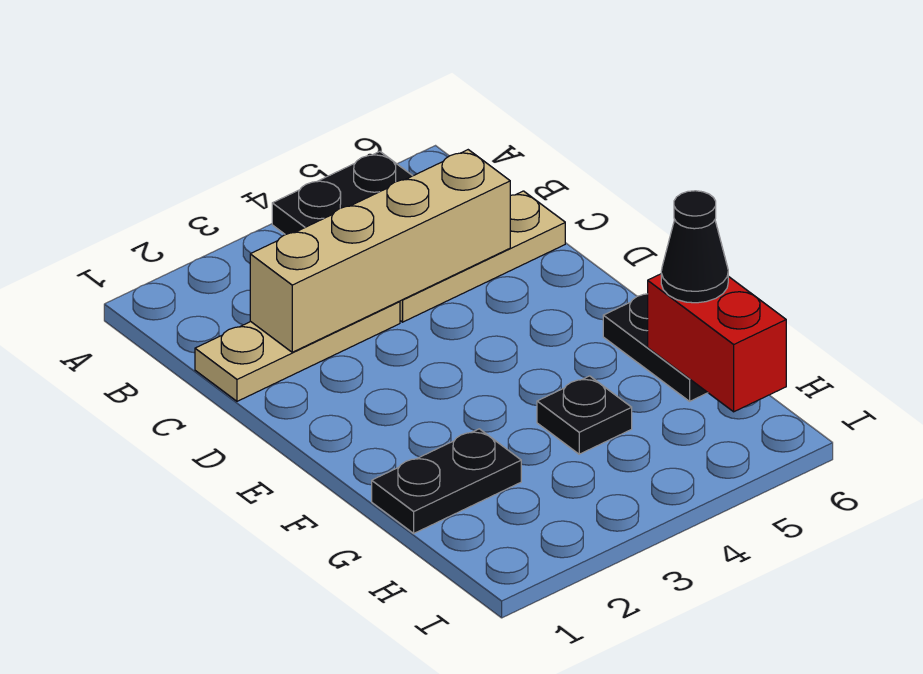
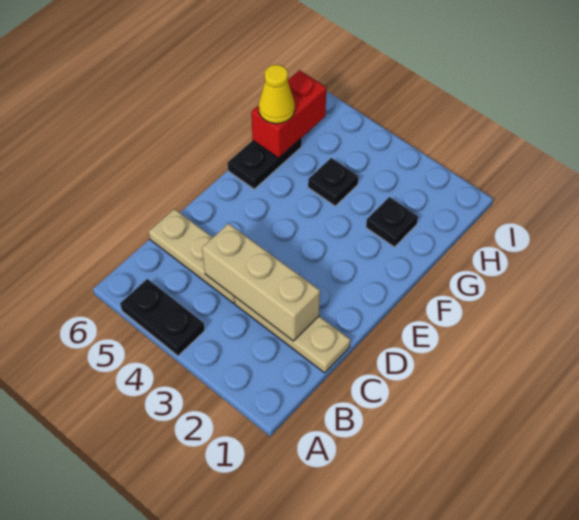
tan 1x4 brick [250,150,510,352] -> tan 1x3 brick [202,224,320,341]
black 1x2 plate [372,429,521,533] -> black 1x1 plate [366,197,418,247]
black 1x1 cone [661,191,728,303] -> yellow 1x1 cone [259,65,295,124]

